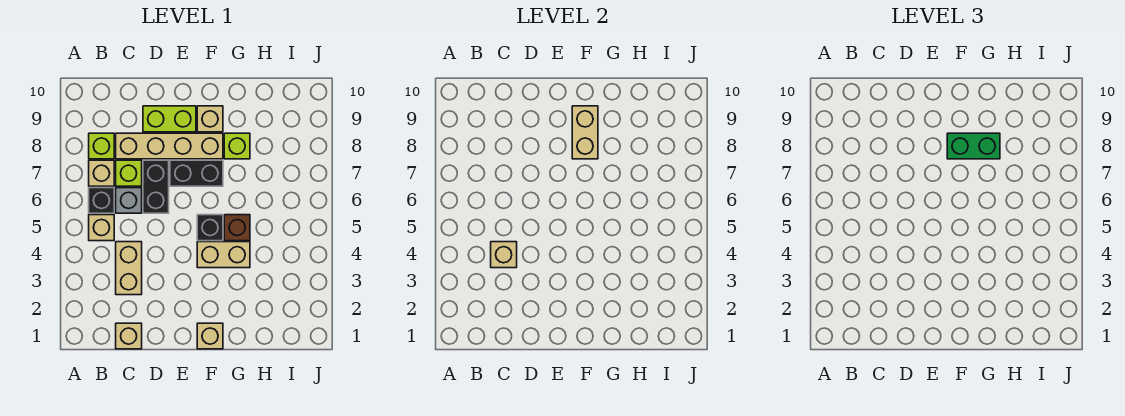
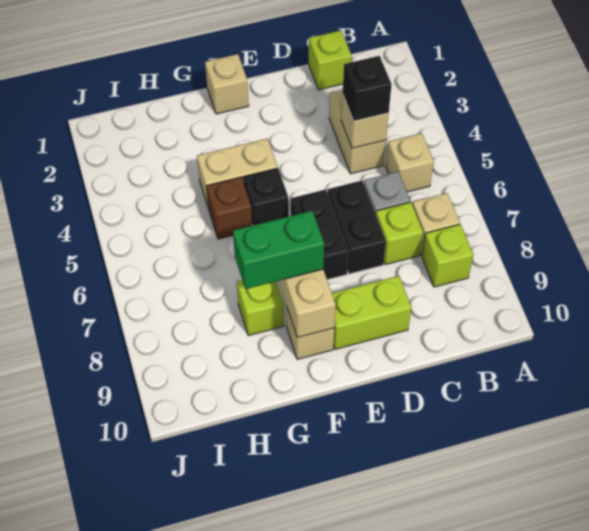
black 1x1 brick [89,188,114,213] -> black 1x1 brick moved to [343,56,392,121]
tan 1x1 brick [116,323,142,349] -> lime 1x1 brick [309,30,352,90]
tan 1x4 brick [116,133,223,159] -> none
black 1x2 brick [170,160,223,186] -> black 1x2 brick turned to [291,190,349,280]

